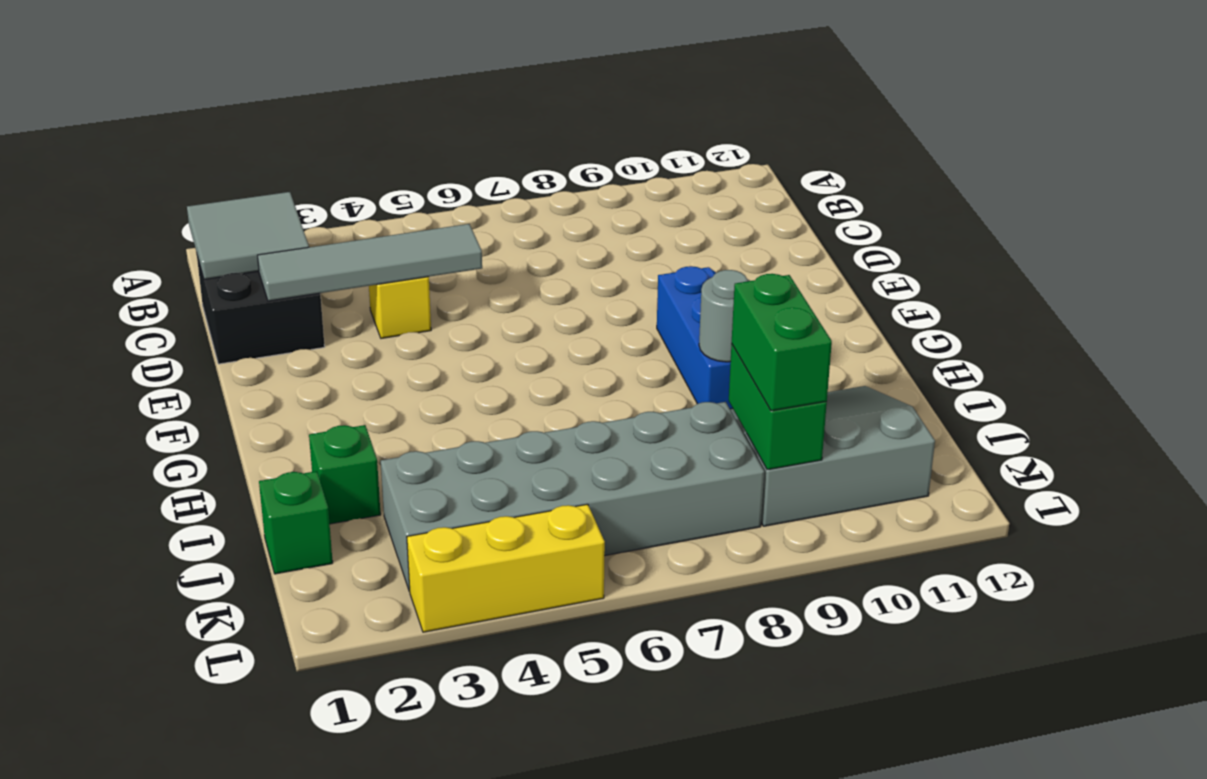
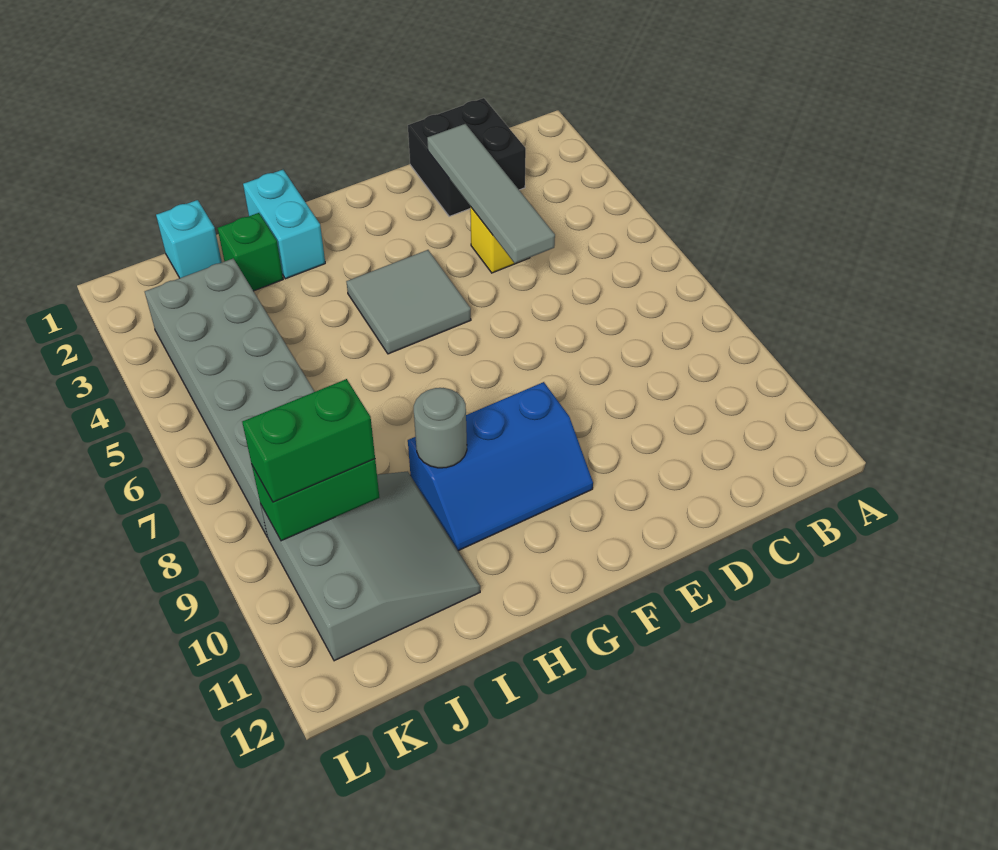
grey 2x2 tile [187,192,309,279] -> grey 2x2 tile moved to [346,250,471,354]
none -> cyan 1x2 brick [243,170,325,279]
green 1x1 brick [259,471,333,574] -> cyan 1x1 brick [156,200,222,278]
yellow 1x3 brick [407,504,605,632] -> none

